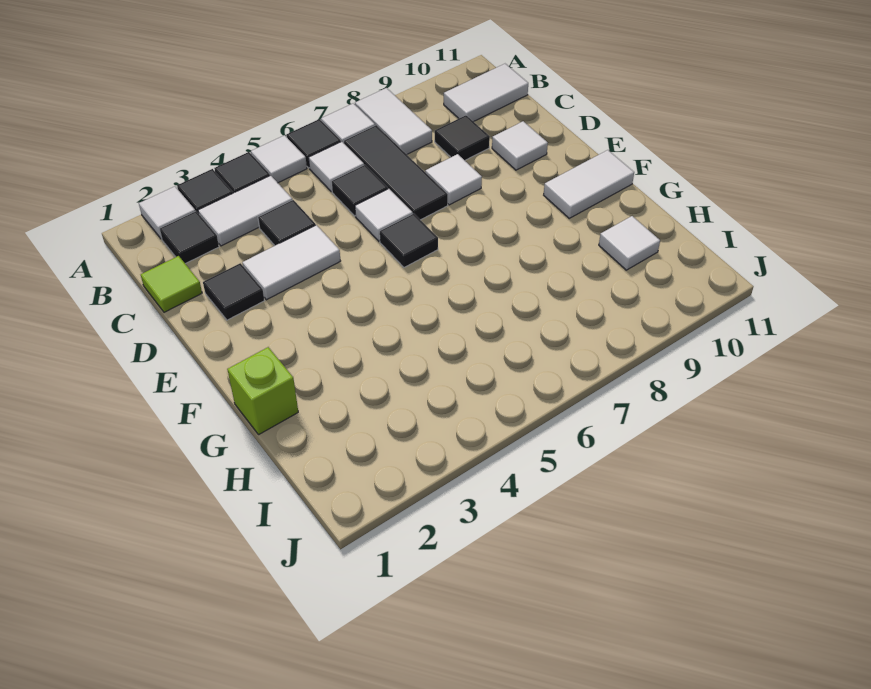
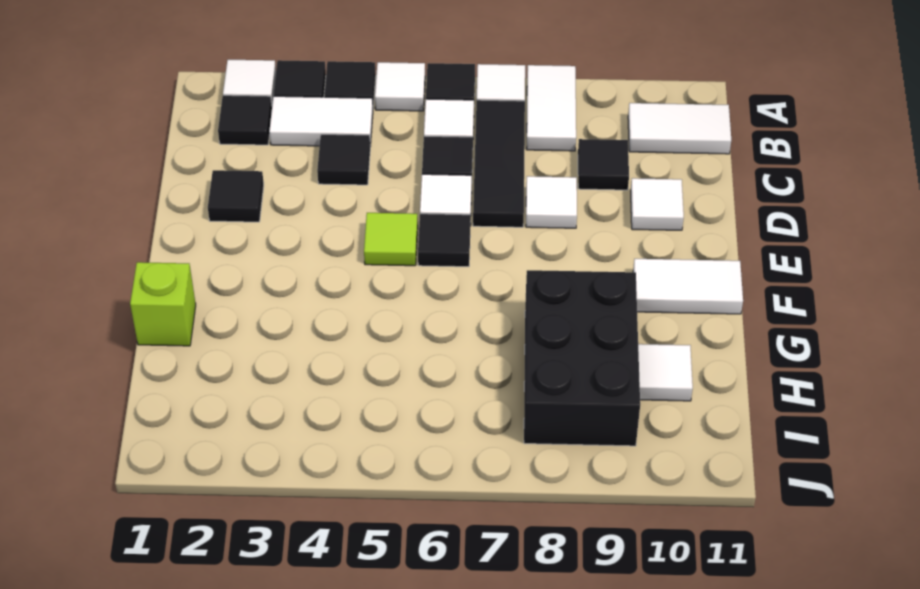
lime 1x1 tile [141,256,202,312] -> lime 1x1 tile moved to [364,213,418,266]
white 1x2 tile [242,225,340,300] -> none
none -> black 2x3 brick [524,270,640,446]

